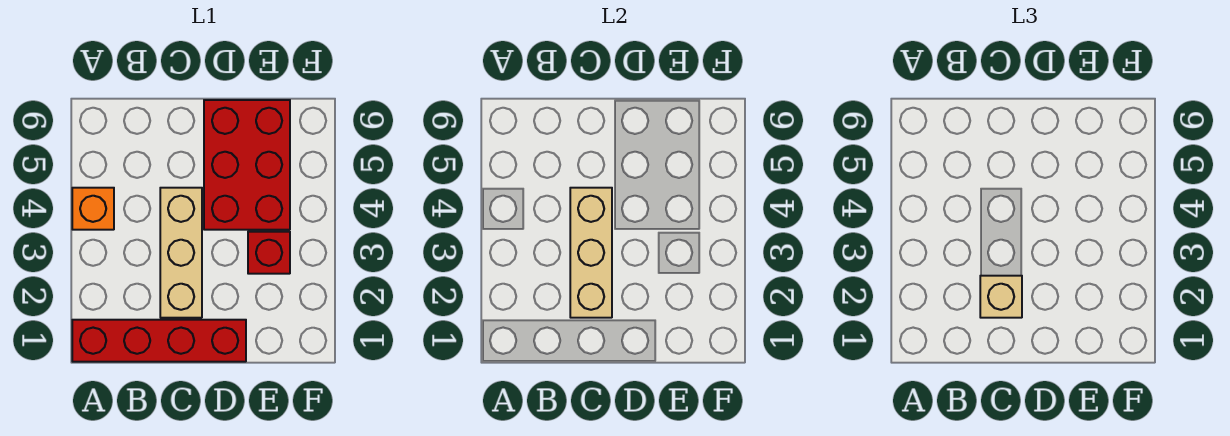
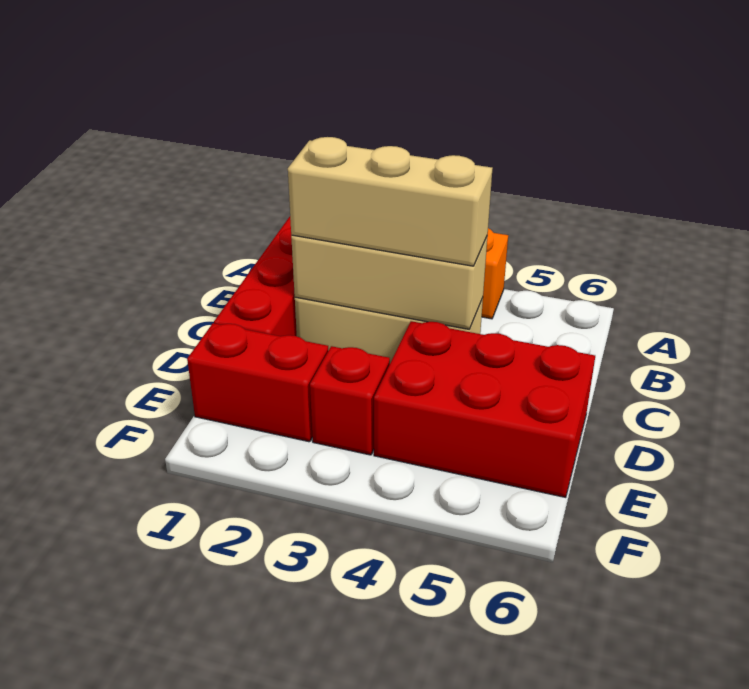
tan 1x1 brick [980,276,1022,318] -> tan 1x3 brick [288,137,493,266]
none -> red 1x2 brick [187,323,328,442]

